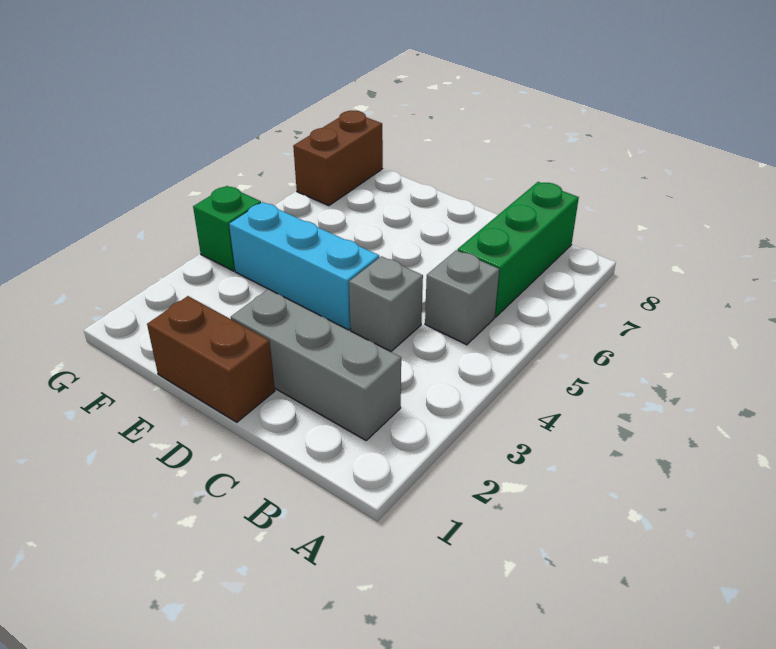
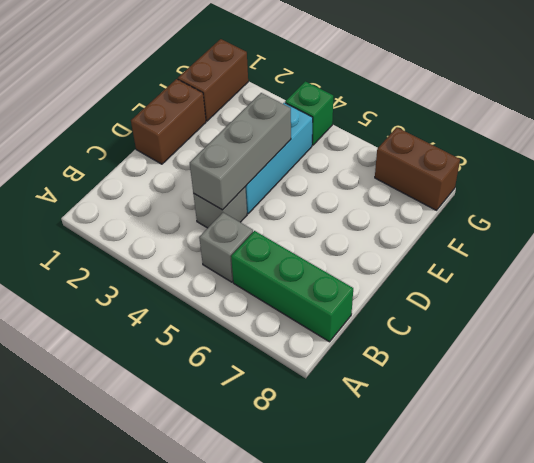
grey 1x3 brick [231,289,401,440] -> grey 1x3 brick moved to [190,93,291,210]
none -> brown 1x2 brick [178,39,248,121]

